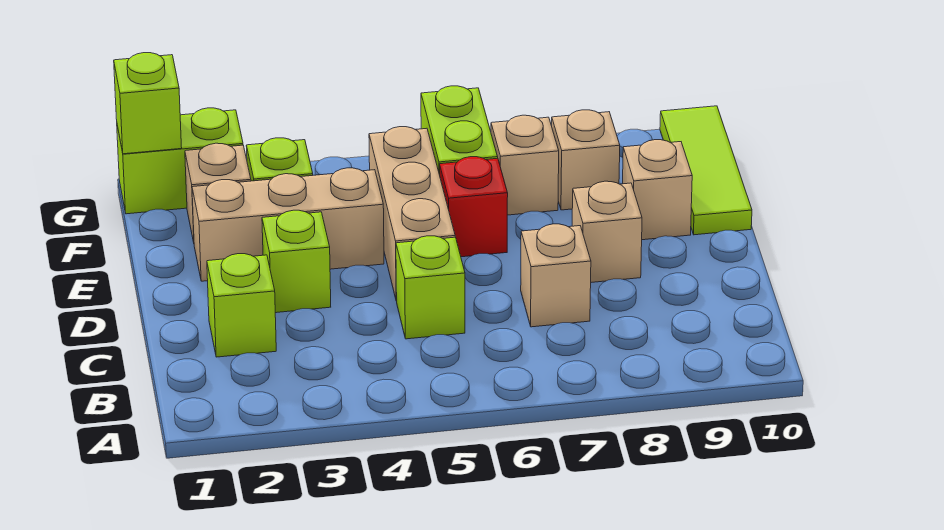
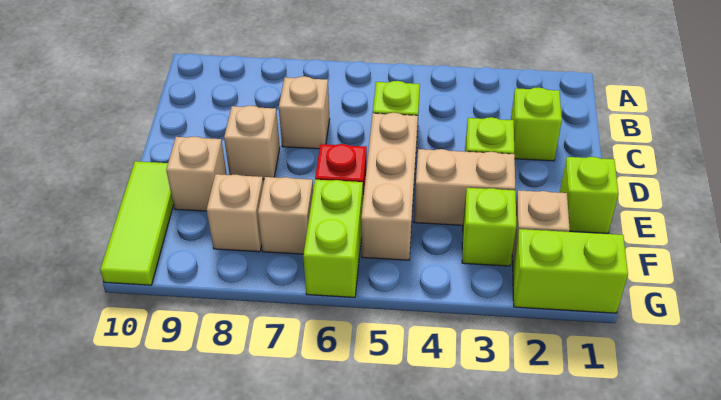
tan 1x3 brick [192,168,384,281] -> tan 1x2 brick [414,149,515,225]
lime 1x1 brick [114,53,182,154] -> lime 1x1 brick moved to [560,157,619,233]

